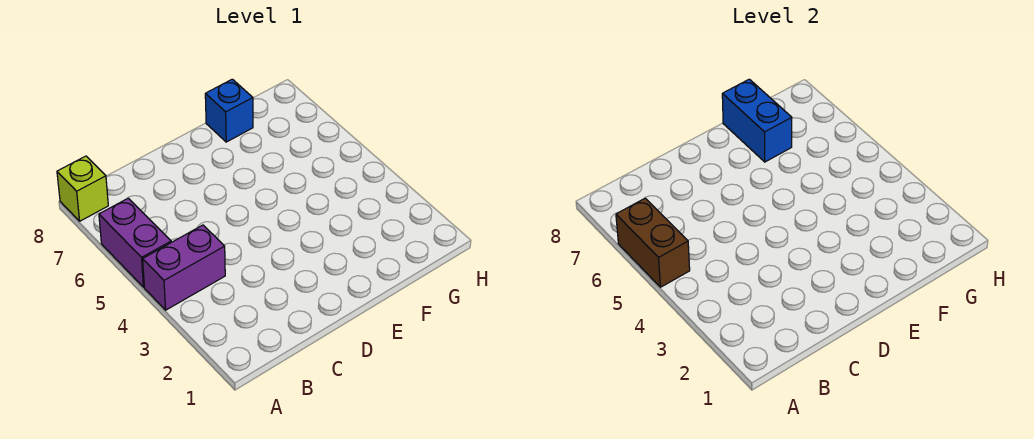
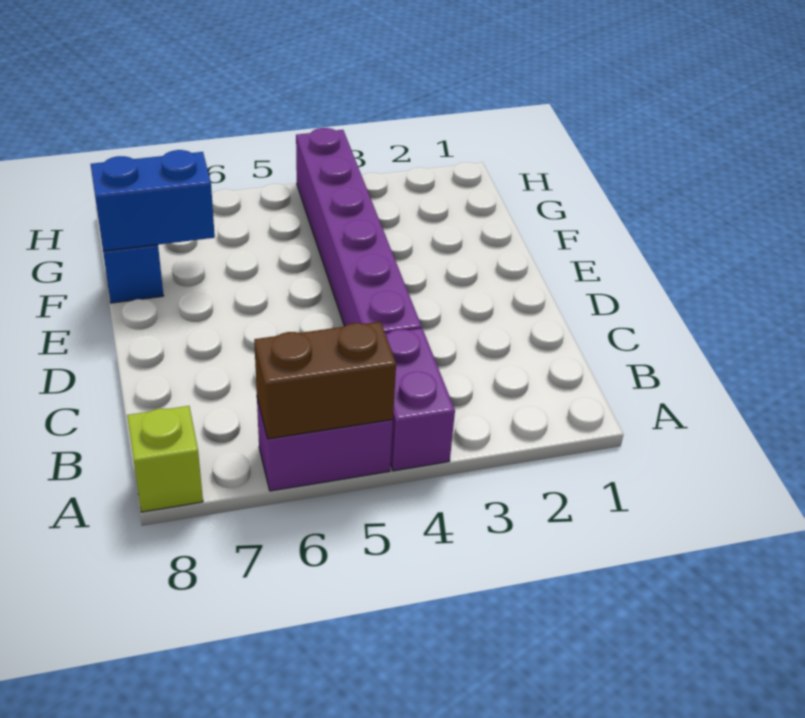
none -> purple 1x6 brick [296,128,422,333]

